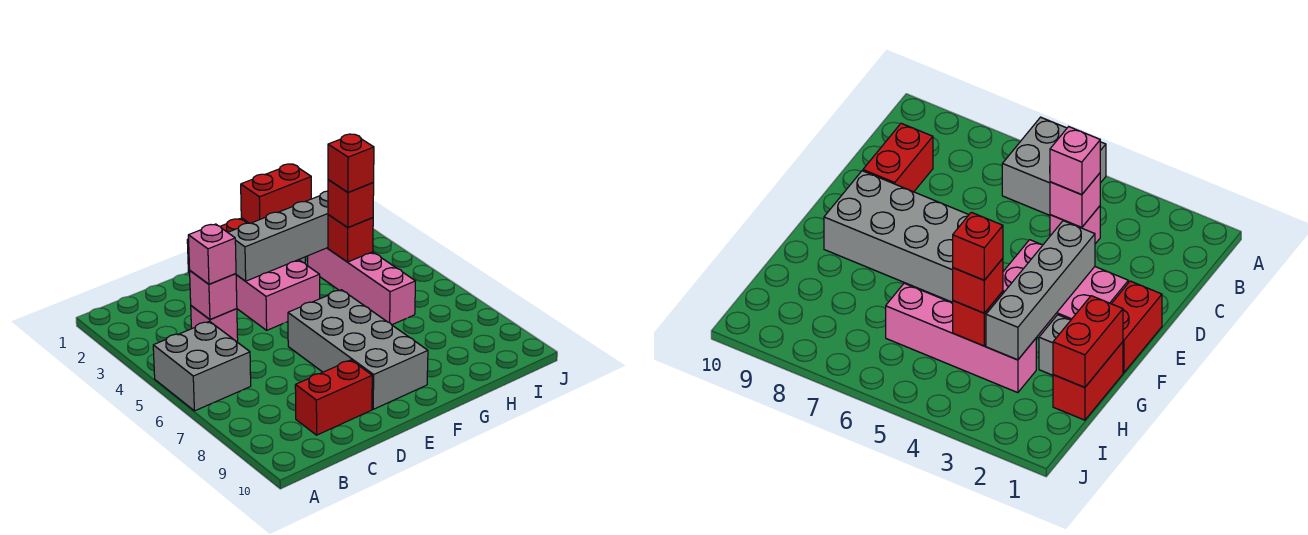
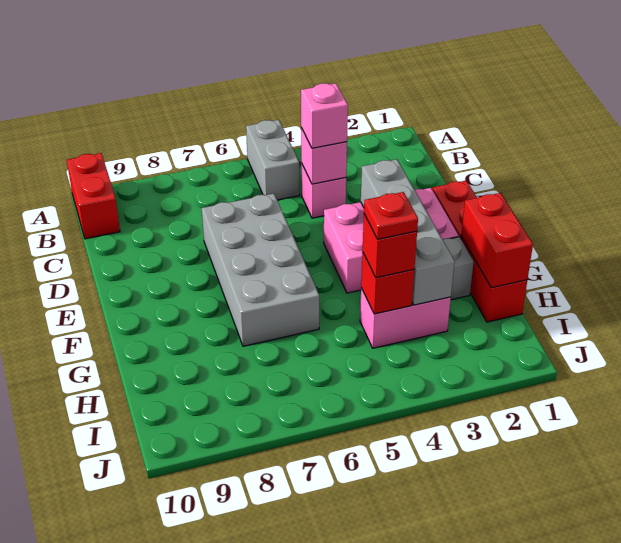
grey 2x2 brick [153,321,251,411] -> grey 1x2 brick [246,120,300,200]
red 1x2 brick [295,360,372,435] -> red 1x2 brick moved to [67,153,120,239]
grey 2x4 brick [288,290,428,409] -> grey 2x4 brick turned to [202,194,319,346]
pink 1x4 brick [308,248,416,325] -> pink 1x2 brick [360,288,451,348]
red 1x1 brick [328,134,374,192] -> red 1x1 plate [364,192,418,239]

